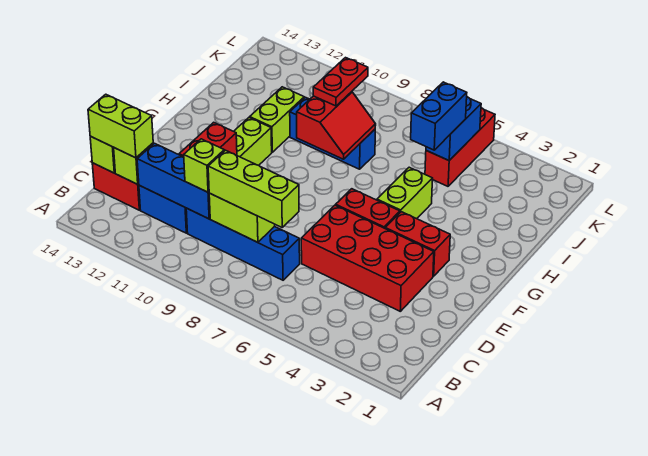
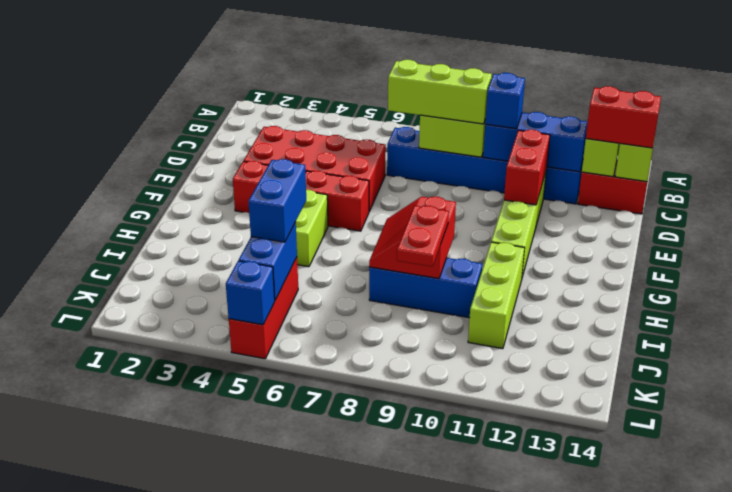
lime 1x1 brick [184,139,224,192] -> blue 1x1 brick [485,73,525,129]
lime 1x2 brick [88,94,153,158] -> red 1x2 brick [586,86,661,148]
lime 1x2 brick [250,87,304,152] -> lime 1x3 brick [468,242,525,349]
none -> blue 1x1 brick [226,261,275,325]

